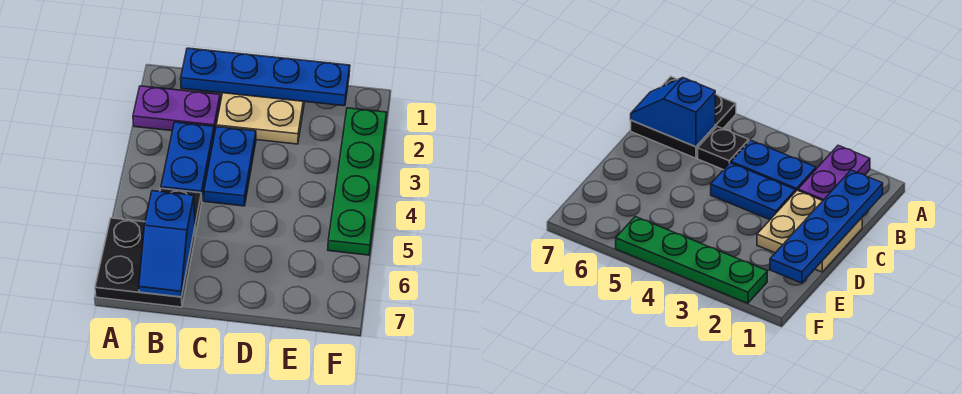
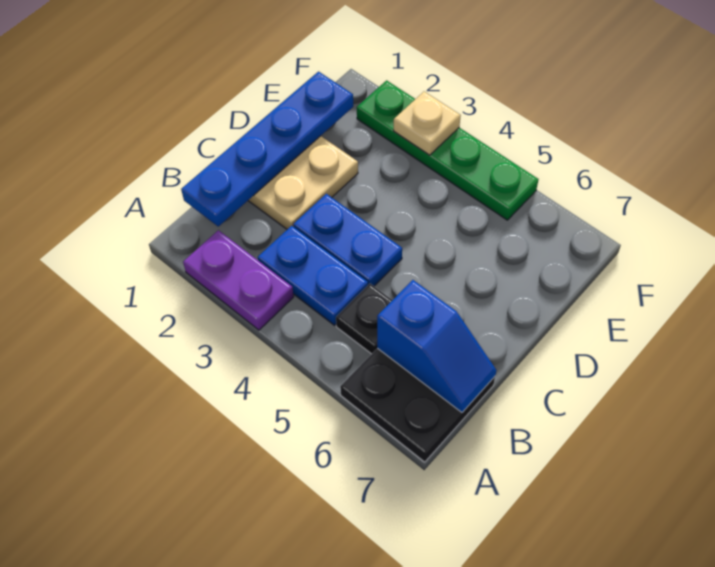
purple 1x2 plate [133,86,220,135] -> purple 1x2 plate turned to [183,230,294,330]
none -> tan 1x1 plate [394,92,461,155]

